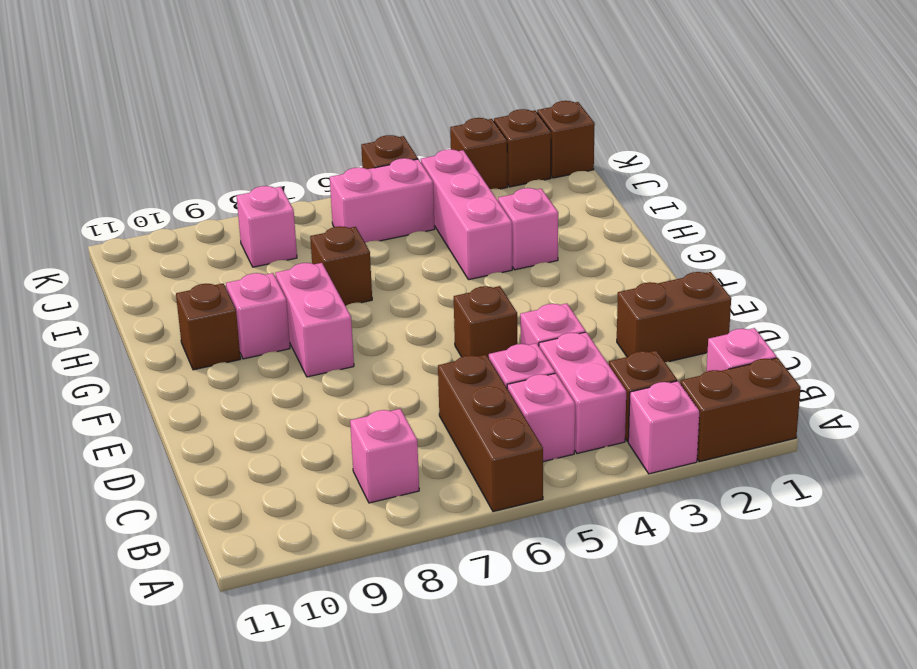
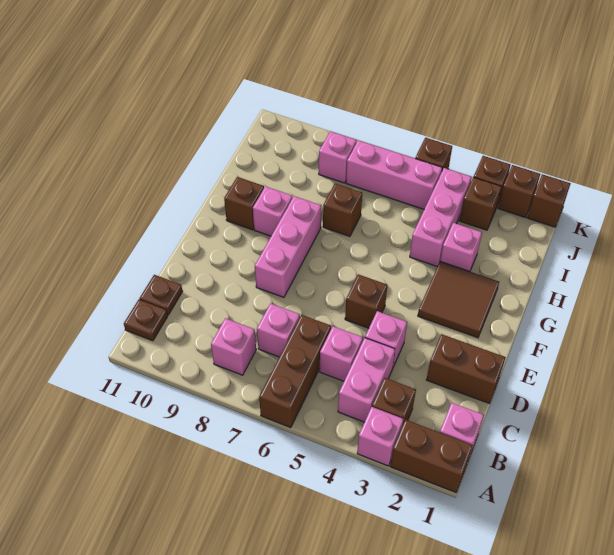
pink 1x1 brick [507,373,575,462] -> pink 1x1 brick moved to [257,303,300,357]
none -> brown 1x1 plate [124,299,168,341]
none -> brown 1x1 plate [140,275,183,315]
none -> brown 2x2 tile [418,262,499,338]
pink 1x2 brick [276,263,354,377] -> pink 1x3 brick [255,196,321,297]
none -> brown 1x1 brick [459,177,502,230]
pink 1x2 brick [330,158,435,243] -> pink 1x3 brick [346,140,442,209]

